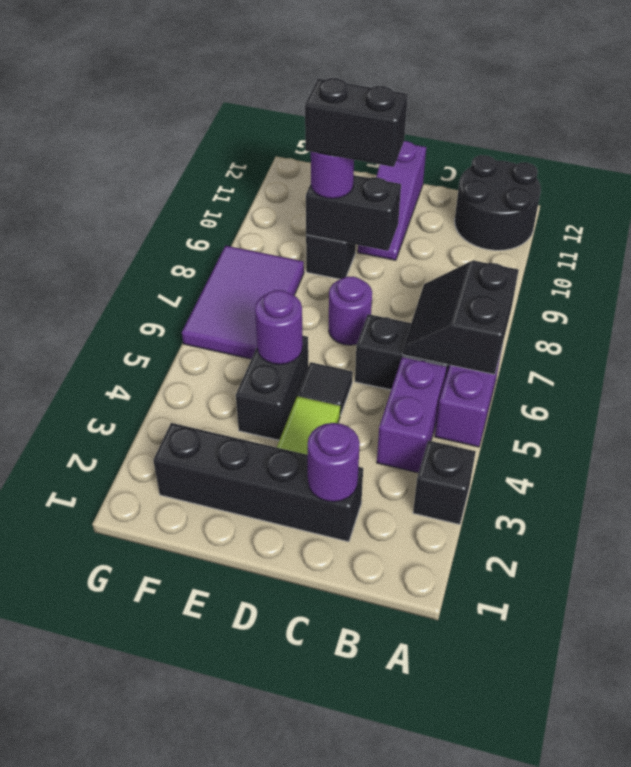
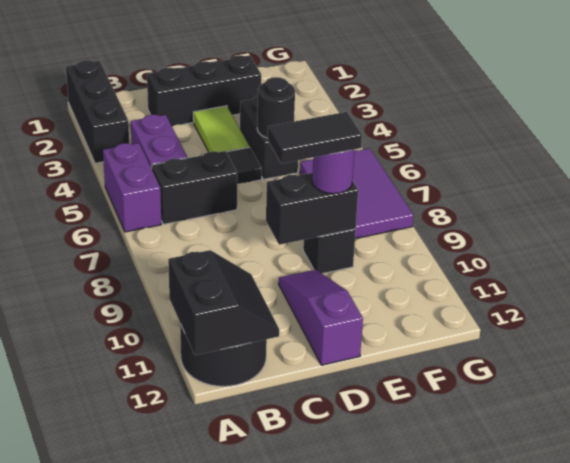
black 1x1 brick [413,441,476,524] -> black 1x3 brick [66,60,129,163]
black 2x2 slope [403,261,519,374] -> black 2x2 slope moved to [168,250,279,355]
black 1x4 brick [153,423,363,542] -> black 1x3 brick [147,55,261,126]
purple 1x1 round brick [308,423,360,502] -> none
purple 1x1 round brick [329,276,372,345] -> none
black 1x2 brick [305,78,408,167] -> black 1x2 tile [268,112,362,163]
purple 1x1 round brick [255,290,303,364] -> black 1x1 round brick [257,77,295,138]

